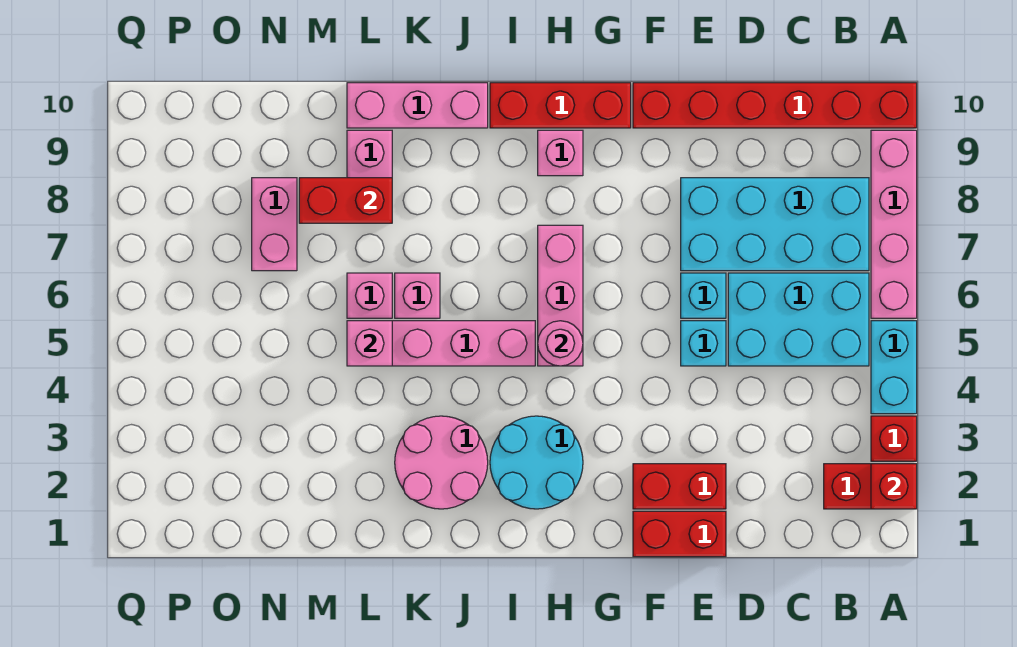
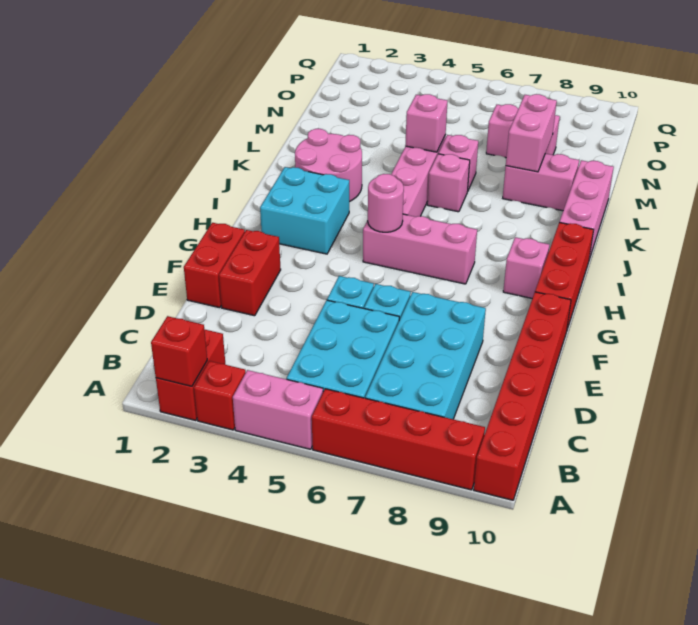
cyan 1x2 brick [871,321,917,414] -> pink 1x2 brick [233,370,323,449]
pink 1x4 brick [871,130,917,318] -> red 1x4 brick [312,389,485,490]
cyan 2x2 round brick [490,416,583,509] -> cyan 2x2 brick [260,167,349,254]
red 1x2 brick [299,178,392,223] -> pink 1x2 brick [506,94,557,172]

